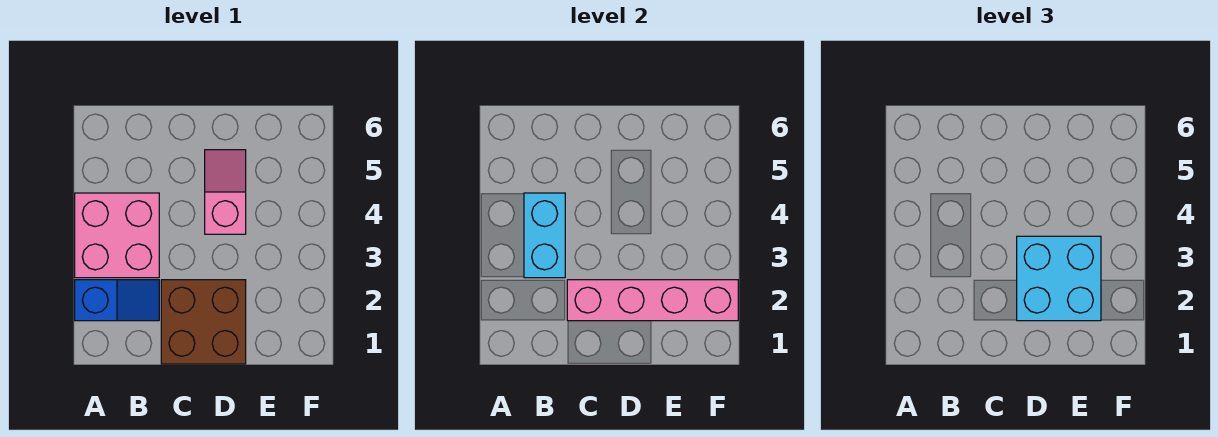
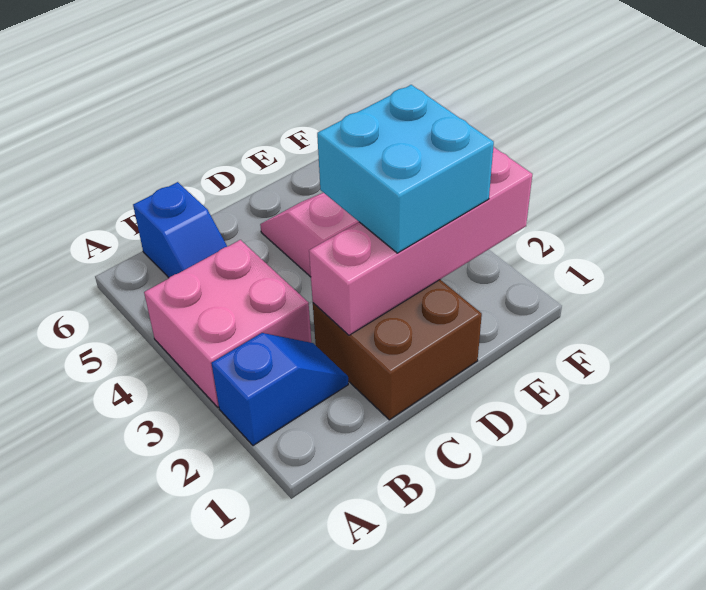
cyan 1x2 brick [524,193,565,278] -> none
none -> blue 1x2 slope [133,182,227,278]

